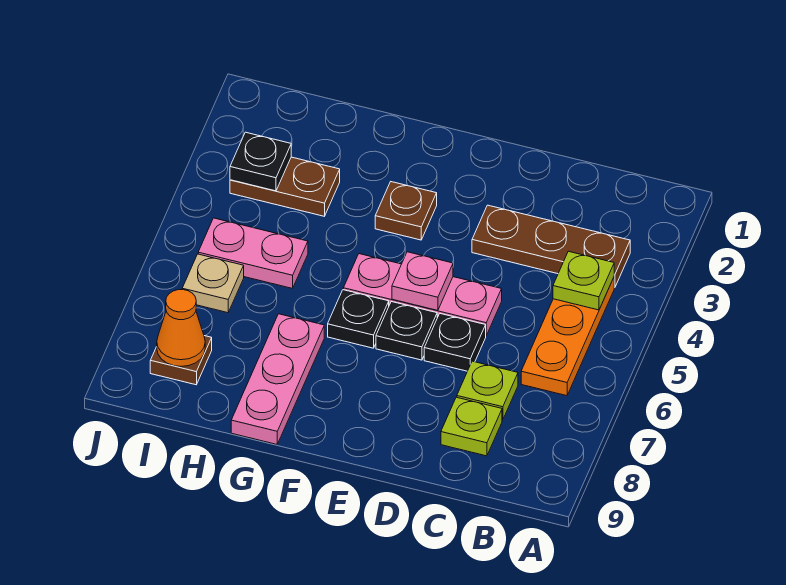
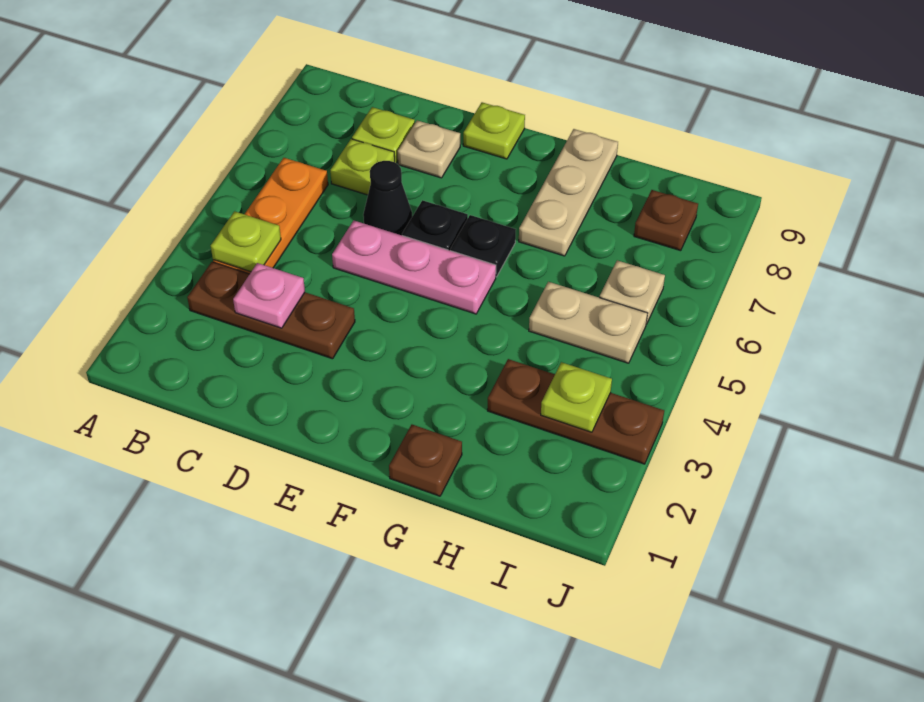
black 1x1 plate [424,314,486,371] -> black 1x1 cone [363,161,412,235]
none -> tan 1x1 plate [398,120,460,178]
pink 1x1 plate [392,252,453,310] -> pink 1x1 plate moved to [233,263,305,328]
none -> lime 1x1 plate [463,102,525,159]
brown 1x1 plate [375,182,437,240] -> brown 1x1 plate moved to [389,425,462,496]
pink 1x3 plate [231,314,324,444] -> tan 1x3 plate [519,129,618,256]
brown 1x2 plate [230,157,340,216] -> brown 1x3 plate [487,359,664,464]
pink 1x2 plate [198,218,308,288] -> tan 1x2 plate [529,282,647,363]
black 1x1 plate [230,132,291,191] -> lime 1x1 plate [541,362,612,432]
orange 1x1 cone [157,290,205,366] -> none

